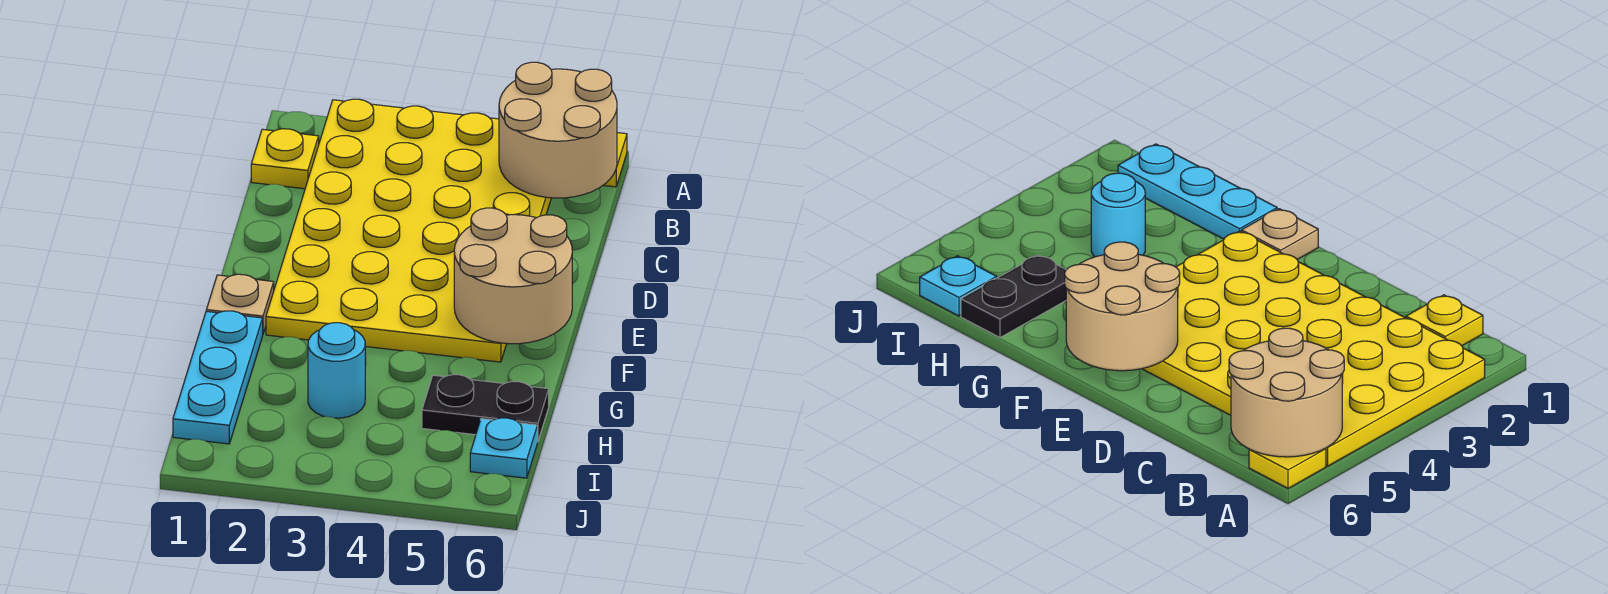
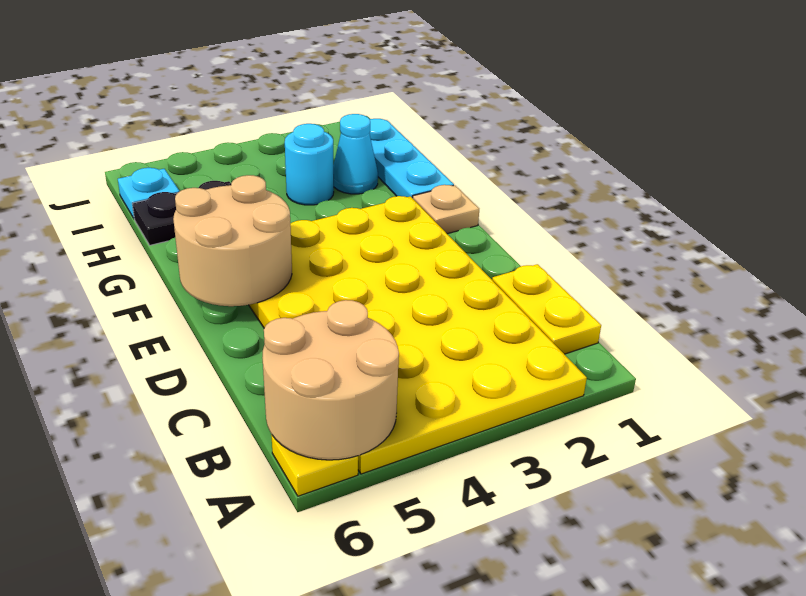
yellow 1x1 plate [251,129,319,189] -> yellow 1x2 plate [492,264,601,354]
none -> cyan 1x1 cone [333,114,378,194]

